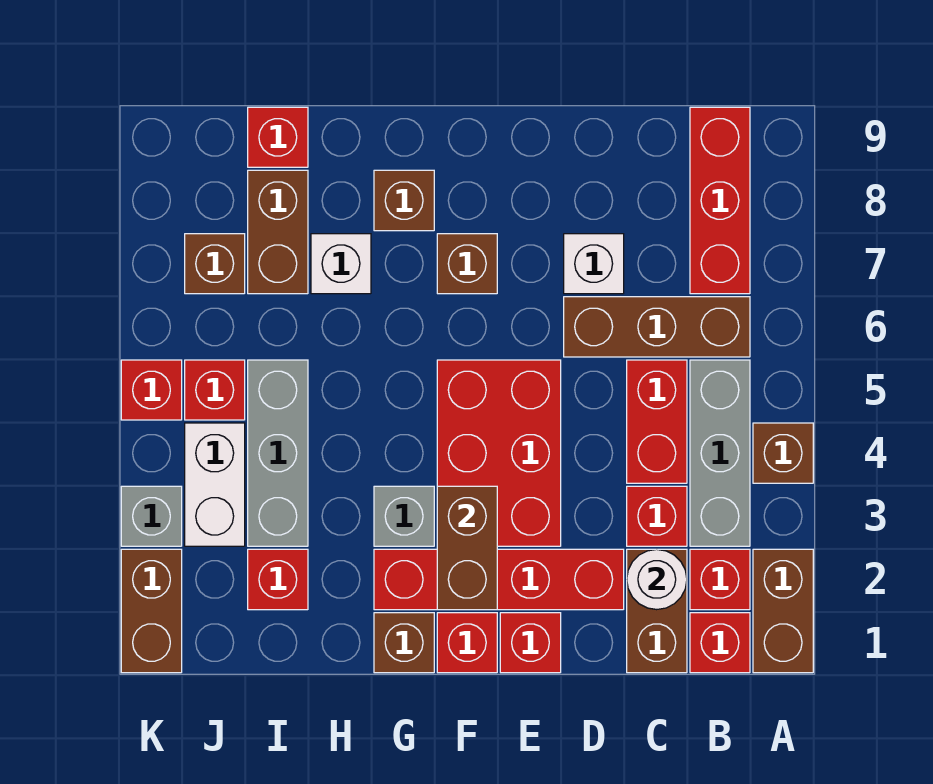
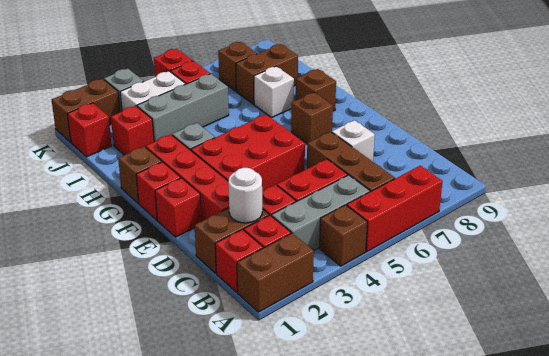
red 1x3 brick [690,107,750,294] -> red 1x3 brick moved to [347,166,443,252]
brown 1x2 brick [437,486,497,610] -> none
red 1x1 brick [248,107,308,167] -> red 1x1 brick moved to [67,103,112,157]

